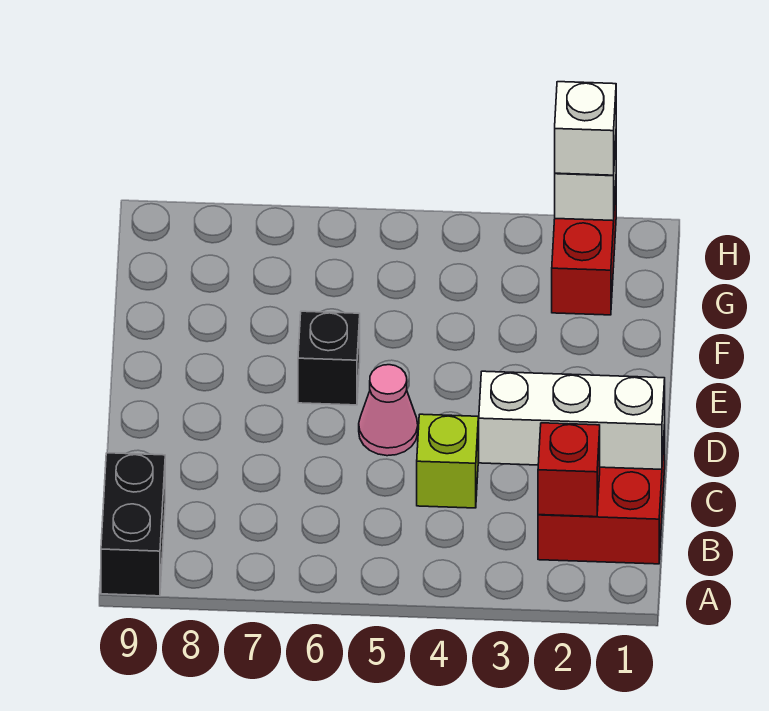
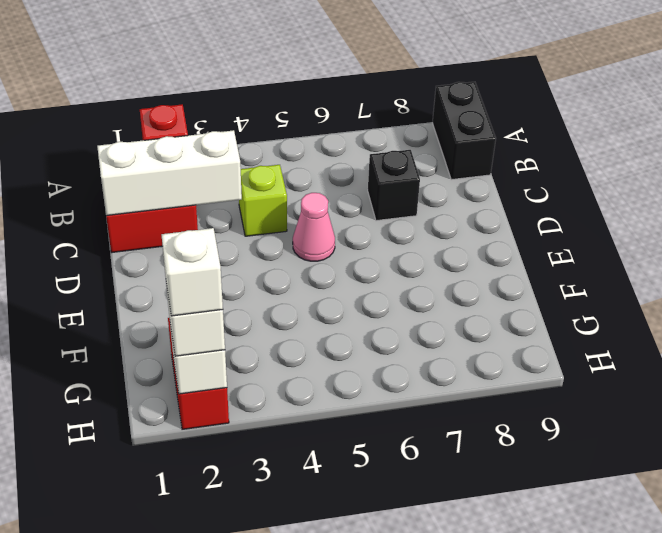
black 1x1 brick [298,311,360,405] -> black 1x1 brick moved to [368,150,420,221]
none -> white 1x1 brick [162,228,223,316]

